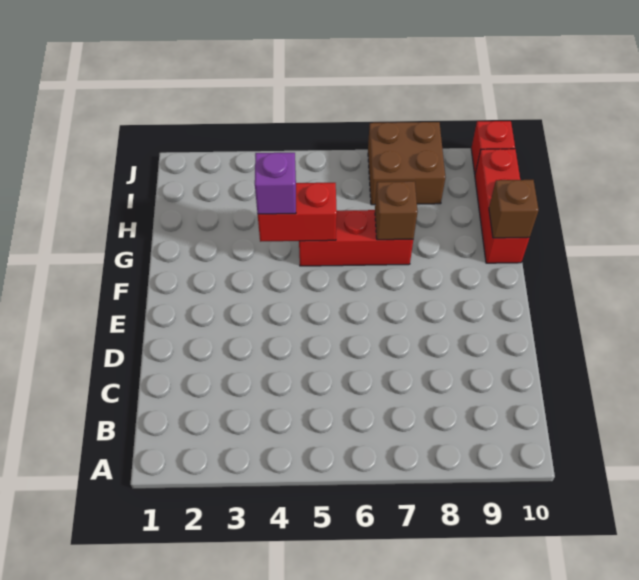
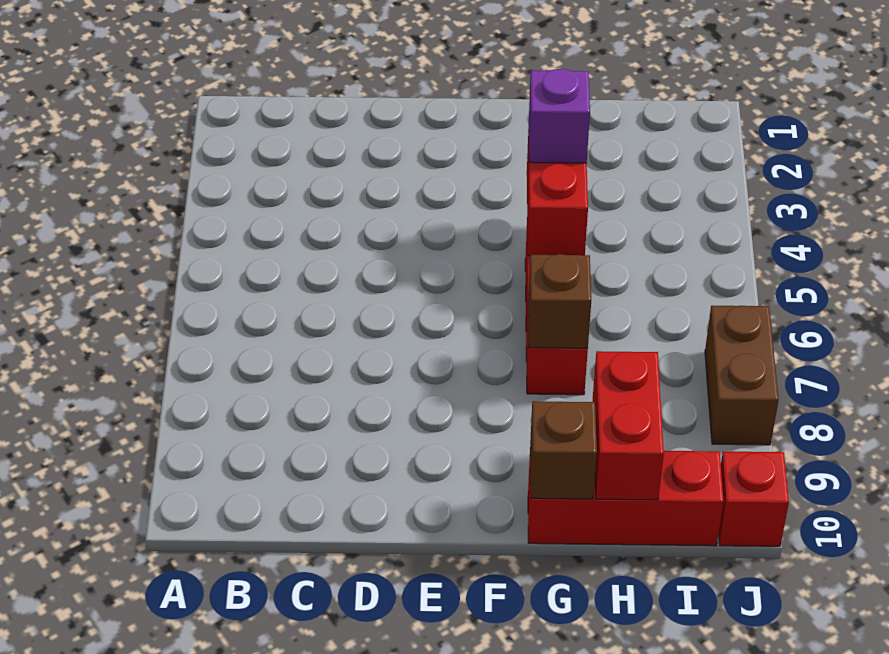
none -> red 1x2 brick [593,351,664,500]
brown 2x2 brick [368,122,445,205] -> brown 1x2 brick [705,306,779,445]

